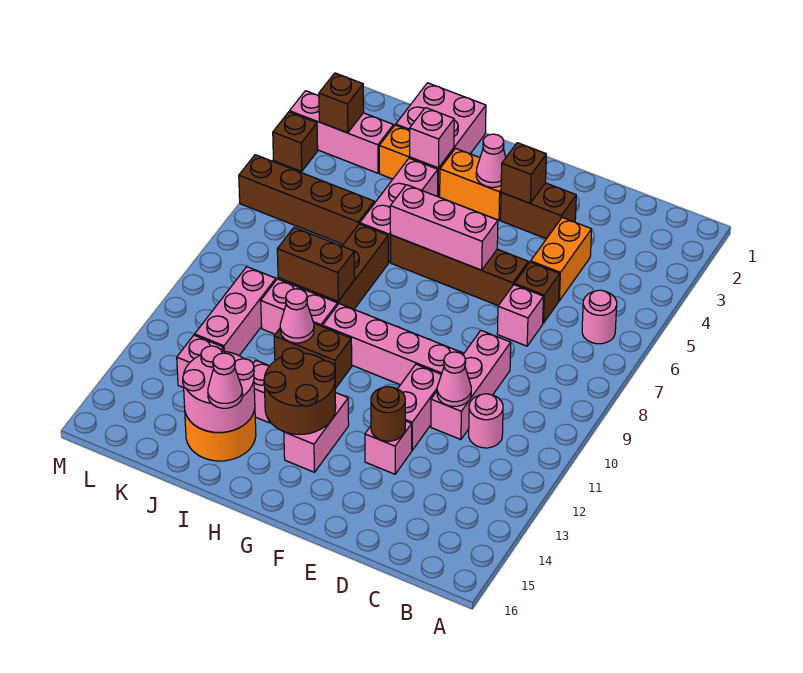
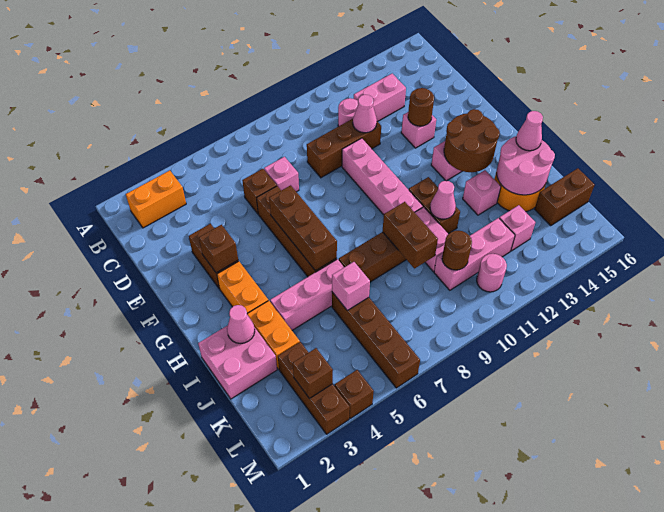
pink 1x1 round brick [582,290,617,344] -> pink 1x1 round brick moved to [477,254,507,292]
orange 1x2 brick [531,218,592,301] -> orange 1x2 brick moved to [126,171,186,228]
pink 1x3 brick [431,331,511,440] -> brown 1x3 brick [307,119,381,178]
pink 1x2 brick [398,364,441,450] -> pink 1x2 brick moved to [354,74,406,122]
pink 1x3 brick [390,185,498,270] -> brown 1x3 brick [269,185,337,271]
pink 1x1 cone [476,134,506,187] -> pink 1x1 cone moved to [227,305,255,343]
pink 1x1 brick [410,108,454,168] -> pink 1x1 brick moved to [332,262,370,310]
pink 1x3 brick [290,91,394,173] -> brown 1x3 brick [278,342,350,434]
none -> brown 1x1 round brick [442,231,472,270]
none -> brown 1x2 brick [535,168,595,226]

